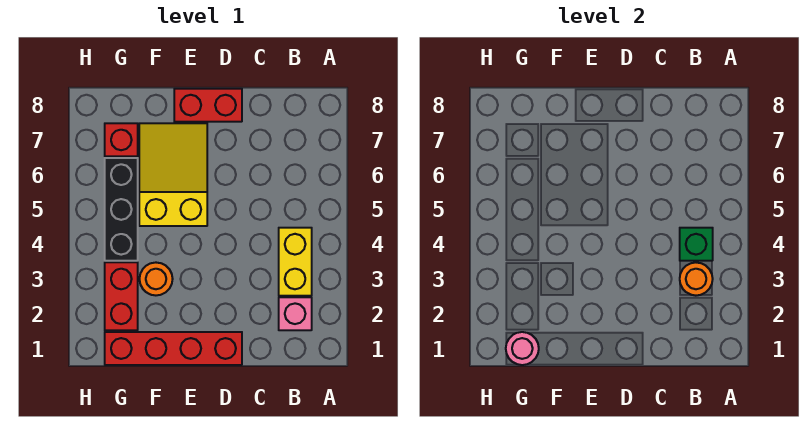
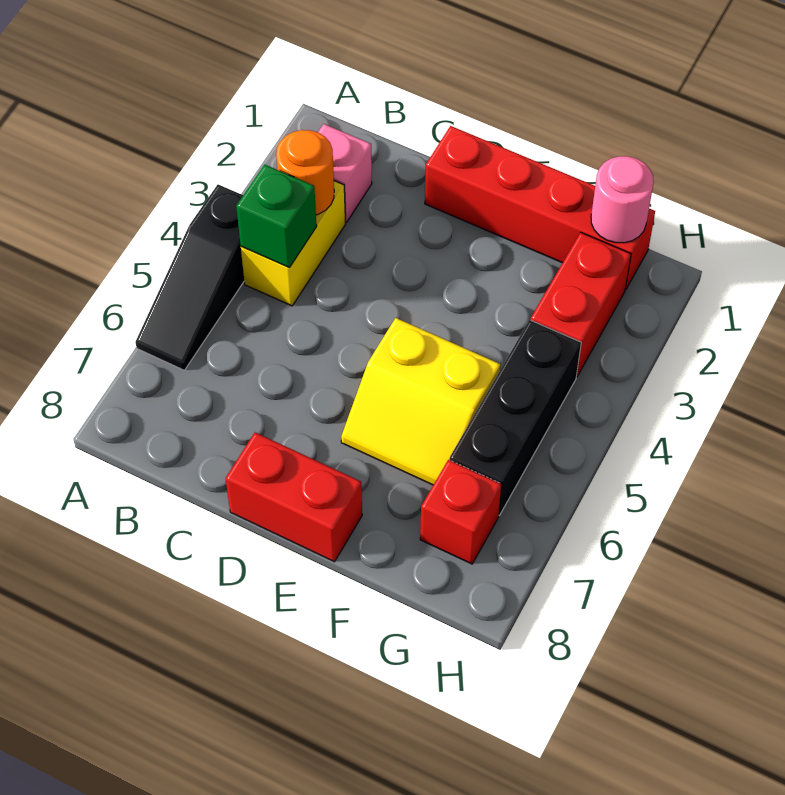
none -> black 1x3 slope [135,184,244,370]
yellow 2x3 slope [139,123,207,226] -> yellow 2x2 slope [341,318,500,485]
orange 1x1 round brick [140,263,173,295] -> none

